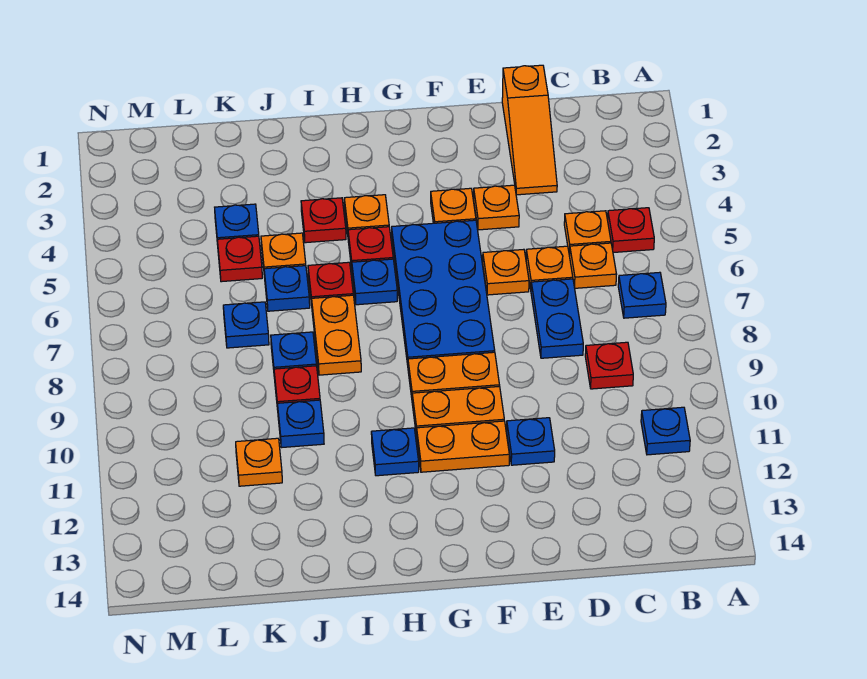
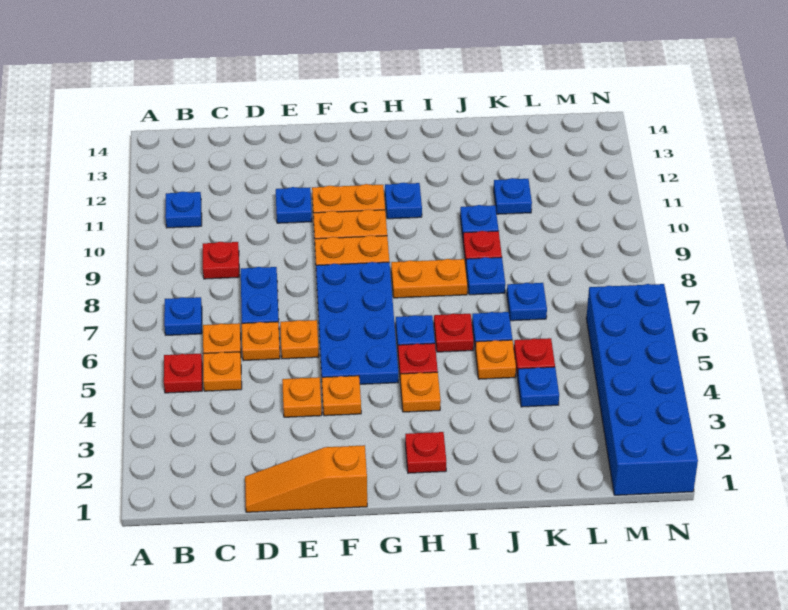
orange 1x3 slope [502,65,557,195] -> orange 1x3 slope turned to [245,445,367,512]
red 1x1 plate [301,198,346,243] -> red 1x1 plate moved to [405,432,446,473]
orange 1x2 plate [312,295,361,375] -> orange 1x2 plate turned to [391,259,467,298]
orange 1x1 plate [236,438,282,486] -> blue 1x1 plate [494,178,532,214]
none -> blue 2x6 brick [586,284,698,495]

